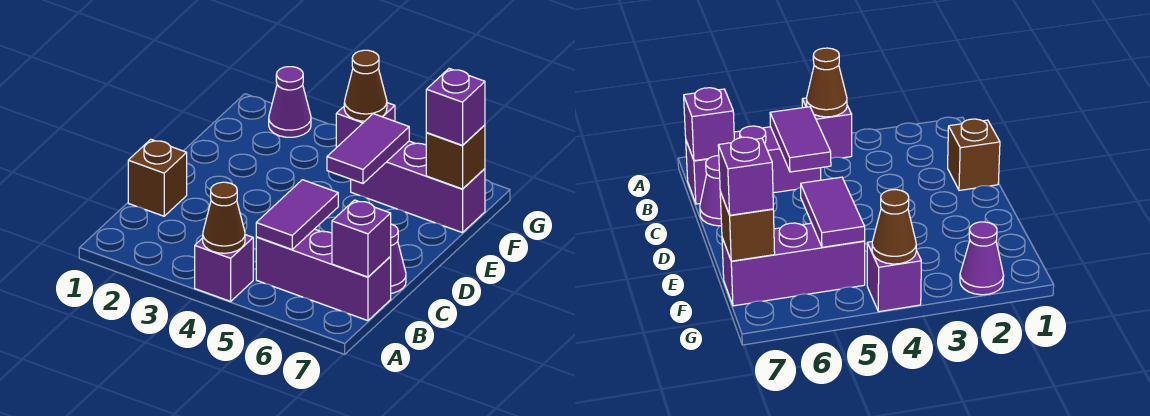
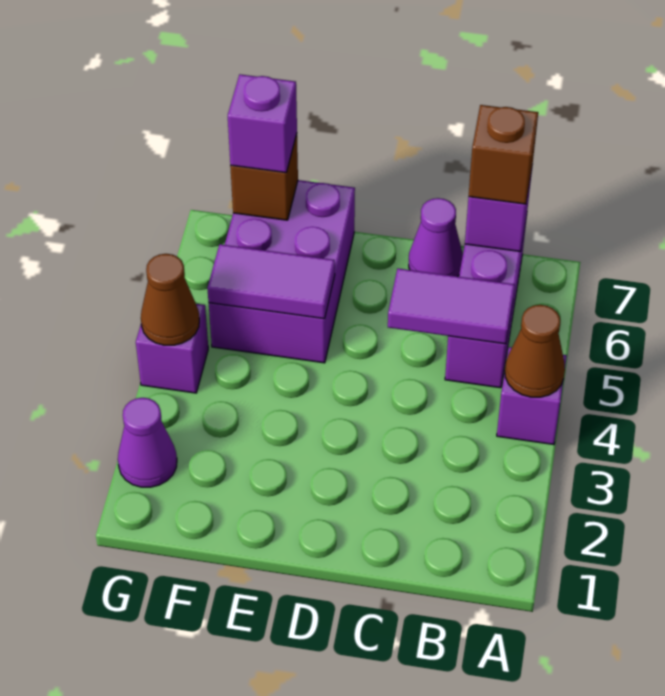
brown 1x1 brick [128,139,187,216] -> brown 1x1 brick moved to [469,105,538,204]
purple 1x3 brick [351,141,485,233] -> purple 2x3 brick [209,180,355,363]

